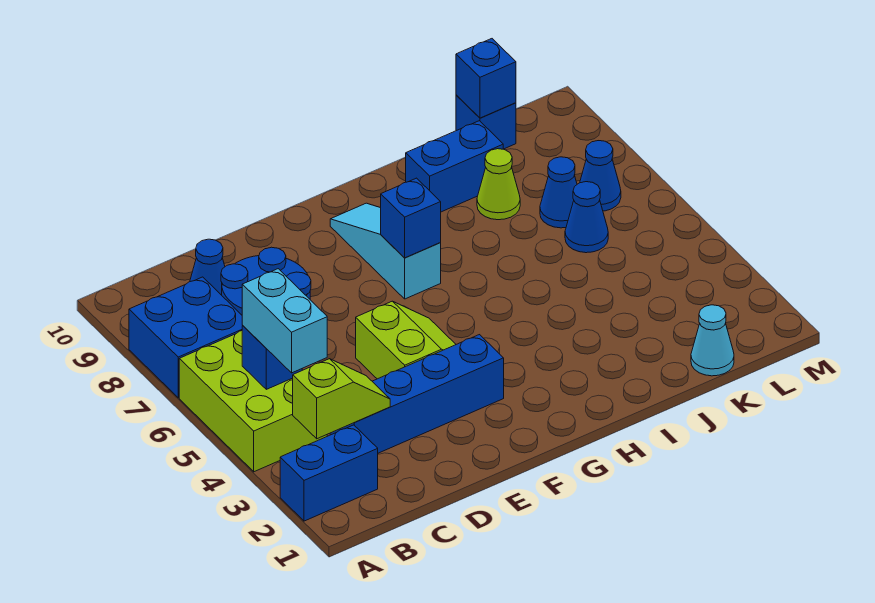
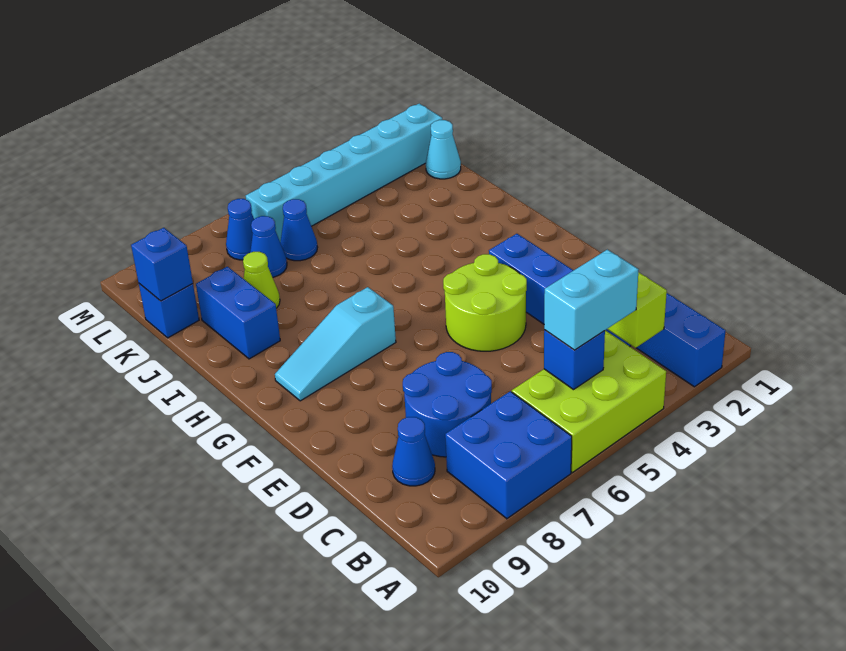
lime 2x2 slope [356,301,456,379] -> lime 2x2 round brick [443,254,527,351]
blue 1x1 brick [381,178,441,258] -> none
none -> cyan 1x6 brick [246,104,442,242]

